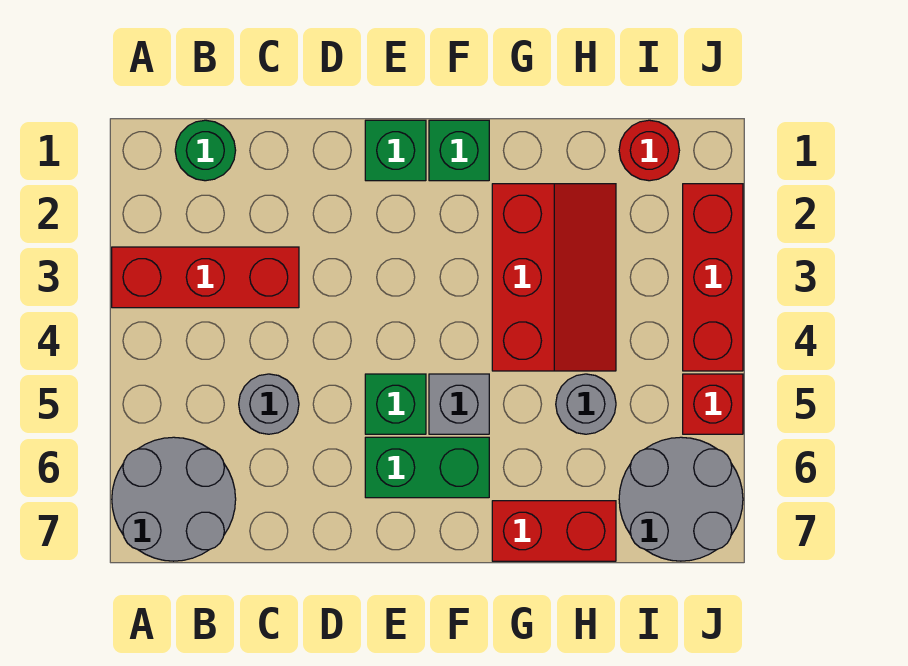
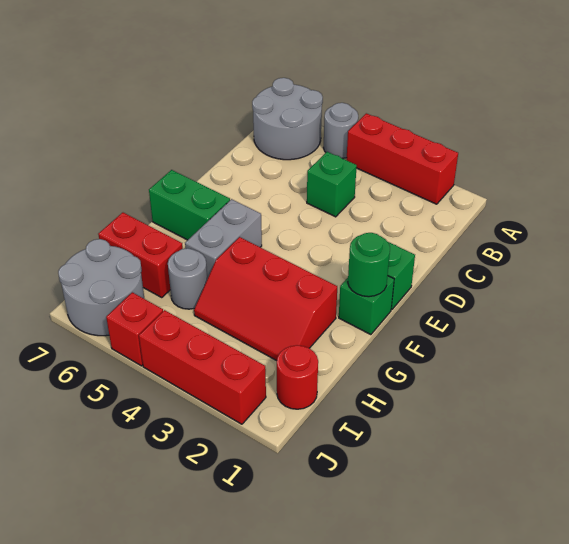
red 1x3 brick [112,247,299,308] -> red 1x3 brick turned to [347,113,458,204]
green 1x1 round brick [175,120,236,181] -> green 1x1 round brick moved to [348,233,390,297]
grey 1x1 round brick [239,374,299,434] -> grey 1x1 round brick moved to [324,103,358,158]
green 1x1 brick [365,374,426,434] -> green 1x1 brick moved to [307,152,357,217]
green 1x2 brick [365,437,489,498] -> green 1x2 brick turned to [149,170,230,240]
grey 1x1 brick [429,374,489,434] -> grey 1x2 brick [185,199,262,279]
red 1x2 brick [492,501,616,561] -> red 1x2 brick turned to [98,213,183,298]

